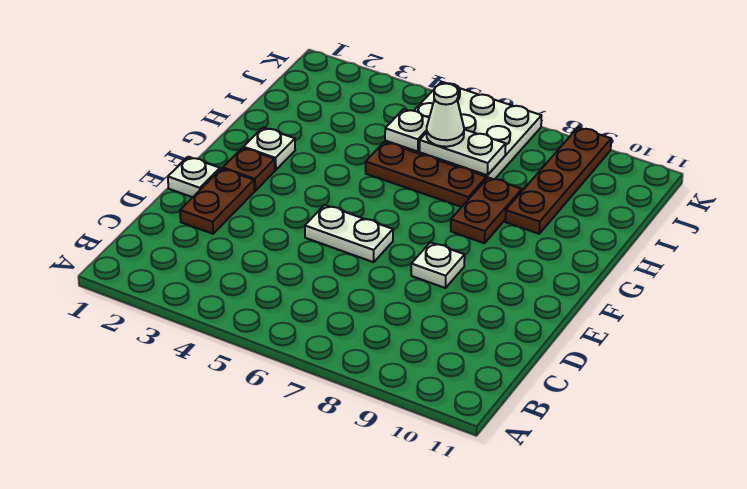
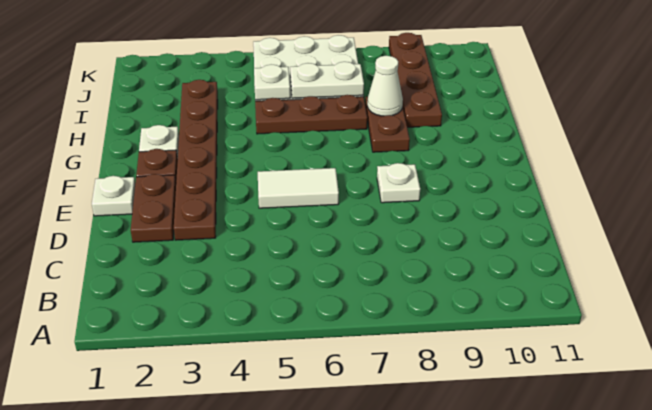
none -> brown 1x6 plate [174,80,218,240]
white 1x2 plate [305,205,393,262] -> white 1x2 tile [258,168,339,208]
white 1x1 cone [427,83,464,147] -> white 1x1 cone moved to [367,56,403,116]

